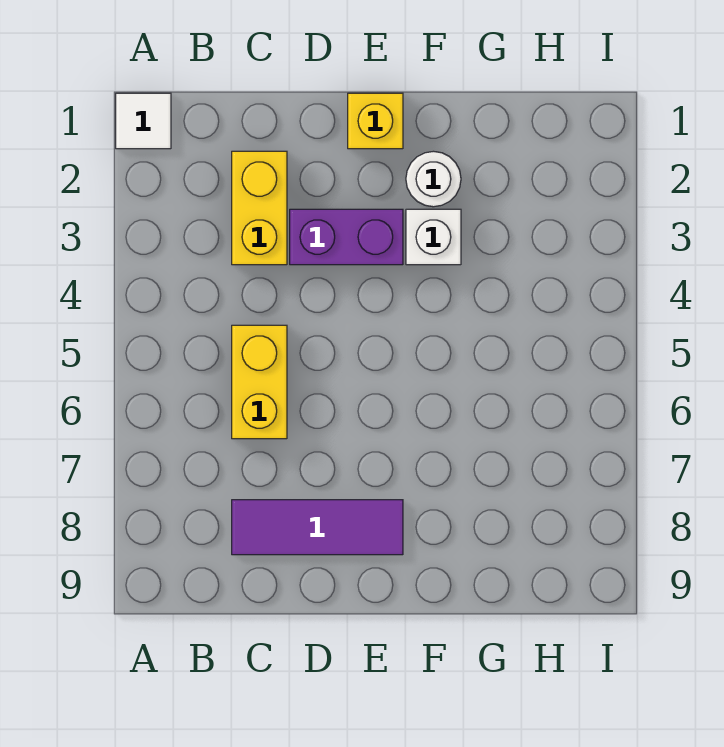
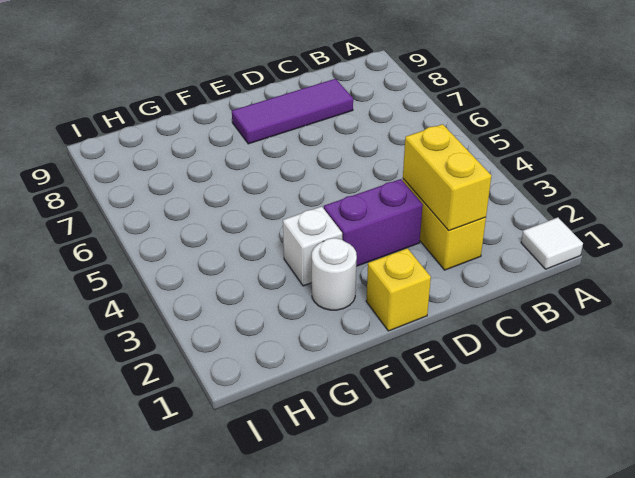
yellow 1x2 brick [232,325,287,439] -> yellow 1x2 brick moved to [403,124,491,231]

